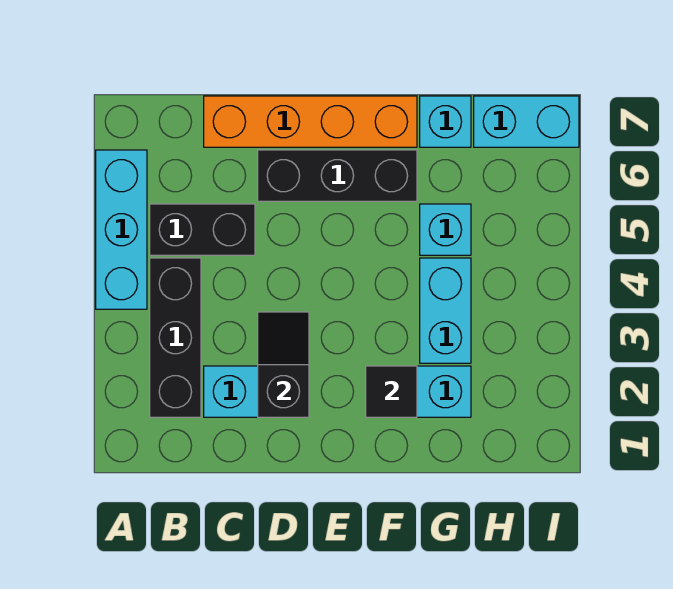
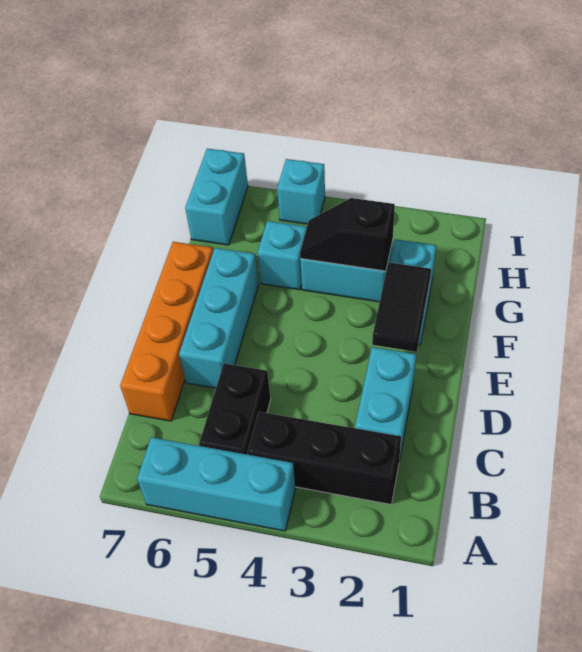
black 1x2 slope [258,312,309,417] -> black 1x2 slope moved to [300,198,395,271]
black 1x3 brick [258,150,417,201] -> cyan 1x3 brick [179,248,258,388]
black 1x1 tile [366,366,417,417] -> black 1x2 tile [372,262,431,352]
cyan 1x1 brick [420,96,471,147] -> cyan 1x1 brick moved to [277,159,325,224]

